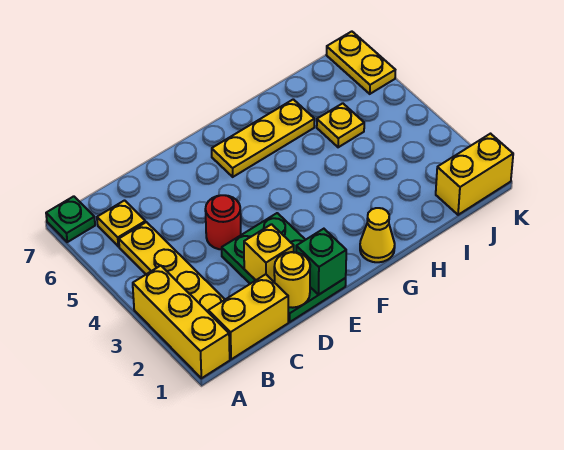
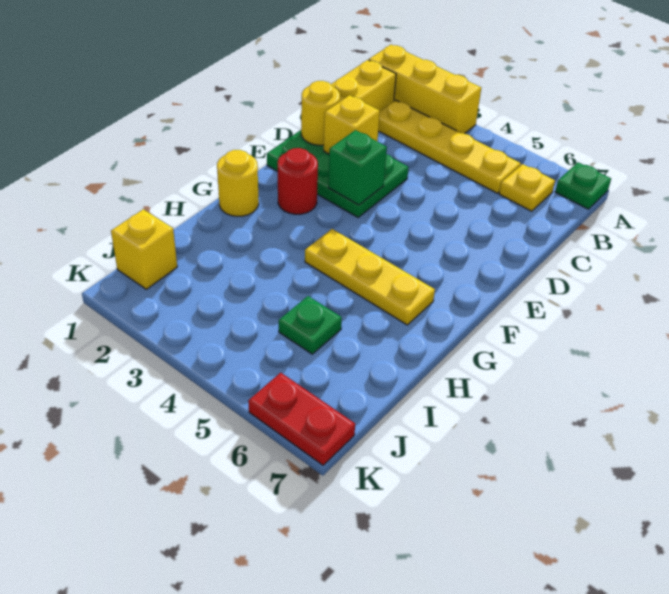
red 1x1 round brick [205,195,241,249] -> red 1x1 round brick moved to [278,148,318,214]
green 1x1 brick [296,229,346,295] -> green 1x1 brick moved to [328,130,387,205]
yellow 1x3 plate [212,99,315,177] -> yellow 1x3 plate turned to [305,229,435,325]
yellow 1x1 cone [360,208,395,262] -> yellow 1x1 round brick [217,150,259,216]
yellow 1x1 plate [317,103,364,147] -> green 1x1 plate [279,296,342,354]
yellow 1x2 brick [436,134,513,215] -> yellow 1x1 brick [111,209,177,289]
yellow 1x2 plate [327,31,395,94] -> red 1x2 plate [248,373,355,465]

